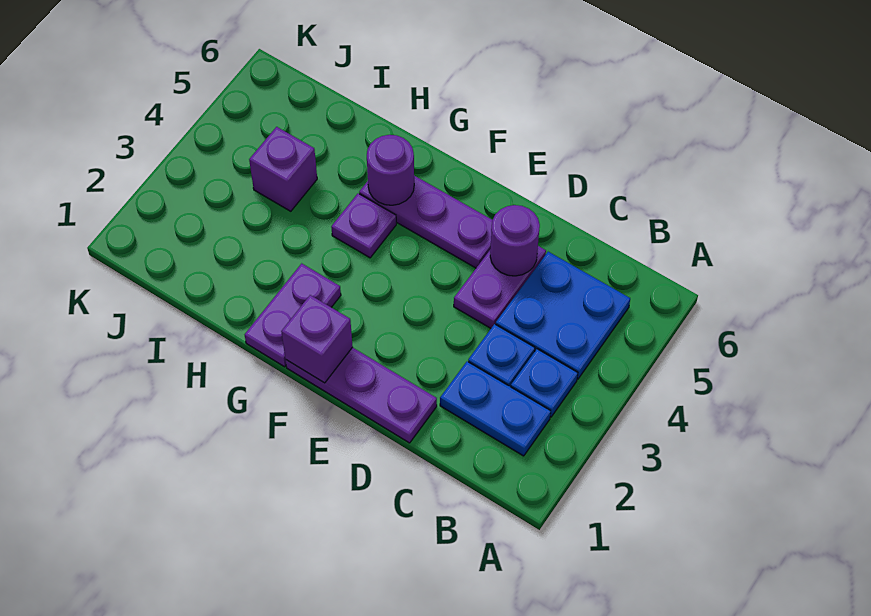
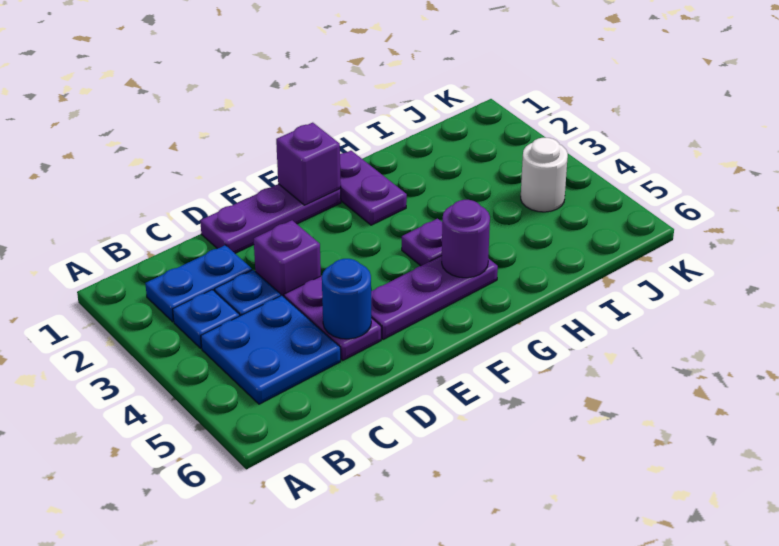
purple 1x1 round brick [490,205,540,276] -> blue 1x1 round brick [322,259,371,339]
purple 1x1 brick [249,127,317,211] -> purple 1x1 brick moved to [254,220,321,297]
none -> white 1x1 round brick [521,138,568,212]

